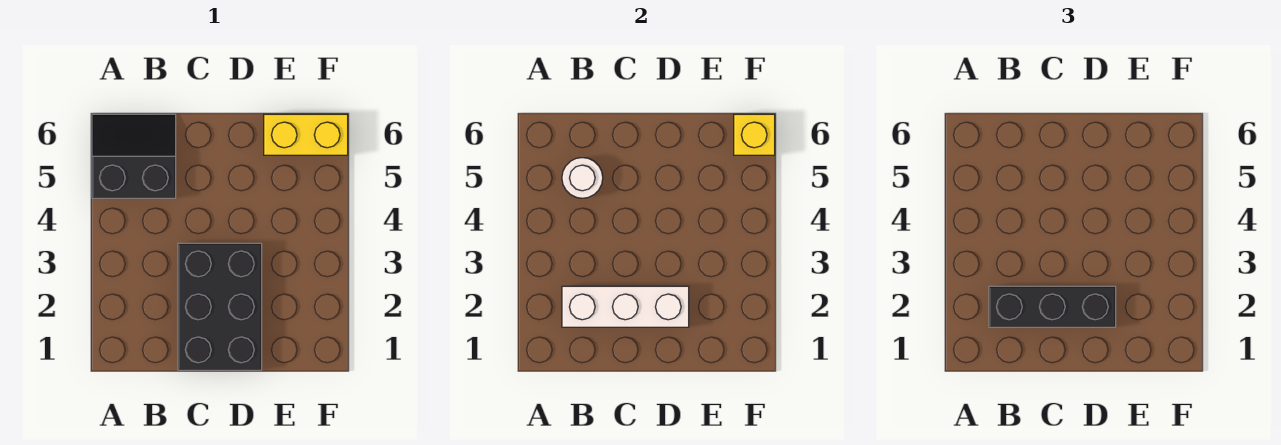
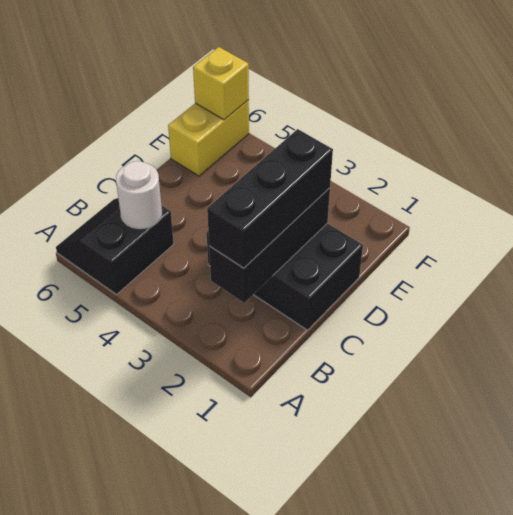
white 1x3 brick [562,286,689,327] -> black 1x3 brick [209,188,330,303]

